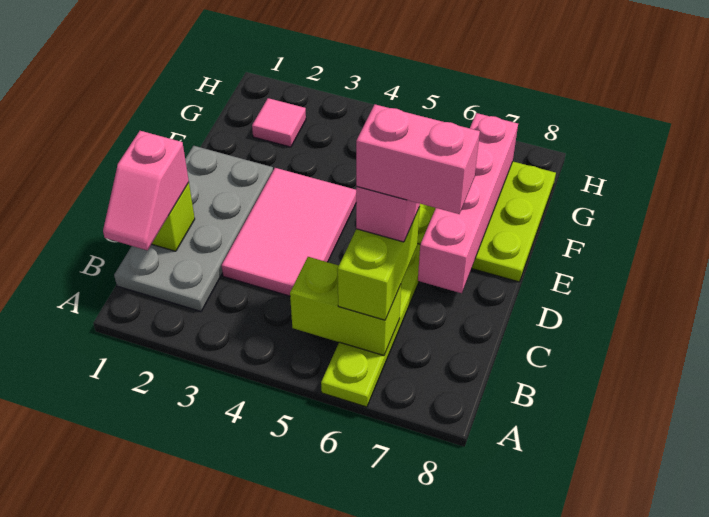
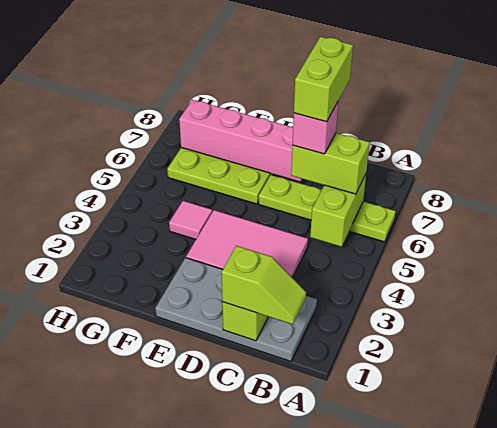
pink 1x2 slope [103,131,189,250] -> lime 1x2 slope [222,246,306,324]
pink 1x2 brick [356,104,480,214] -> lime 1x2 brick [294,37,353,122]
pink 1x1 tile [252,98,306,147] -> pink 1x1 tile moved to [169,201,212,239]

